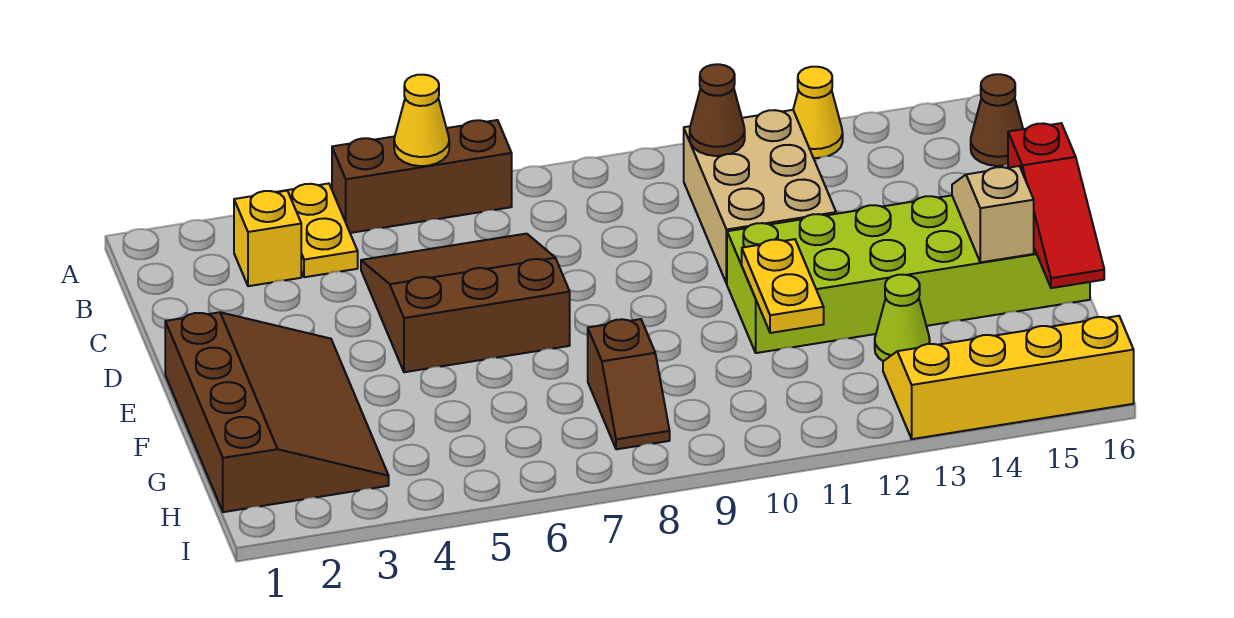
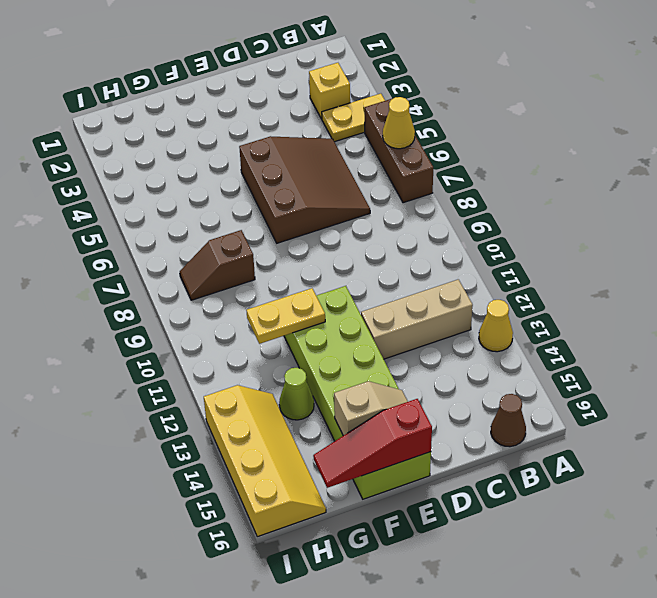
tan 2x3 brick [684,110,836,284] -> tan 1x3 brick [361,279,473,359]
brown 1x1 cone [690,64,745,156] -> none
brown 3x4 slope [165,312,389,512] -> none

